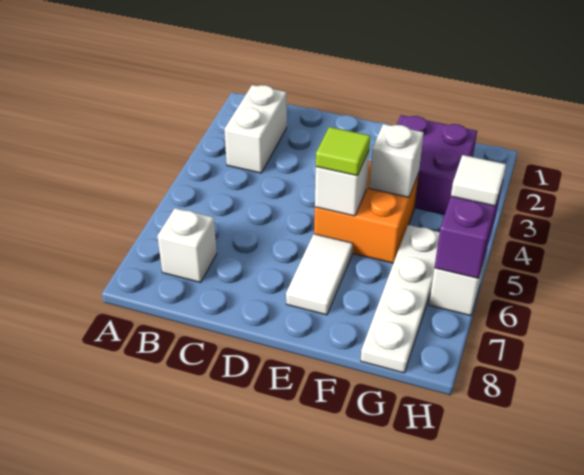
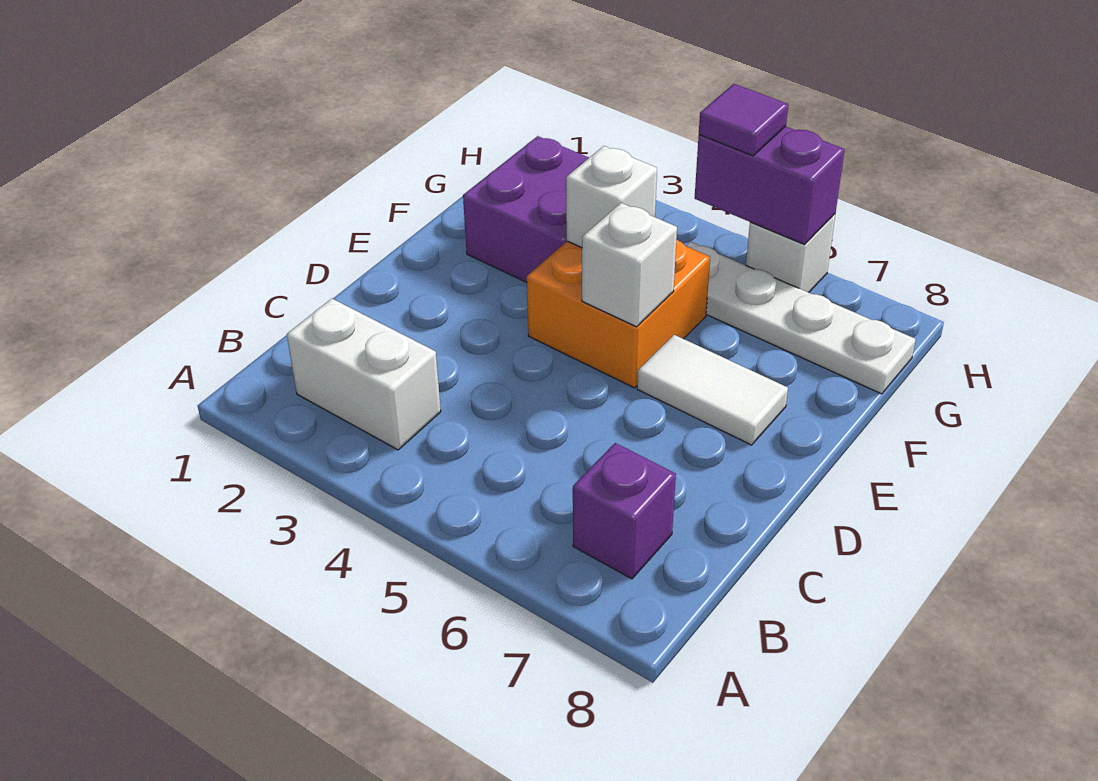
white 1x1 brick [157,208,217,282] -> purple 1x1 brick [573,443,676,579]
lime 1x1 tile [316,127,370,176] -> none
white 1x1 tile [451,155,506,206] -> purple 1x1 tile [699,84,788,156]

